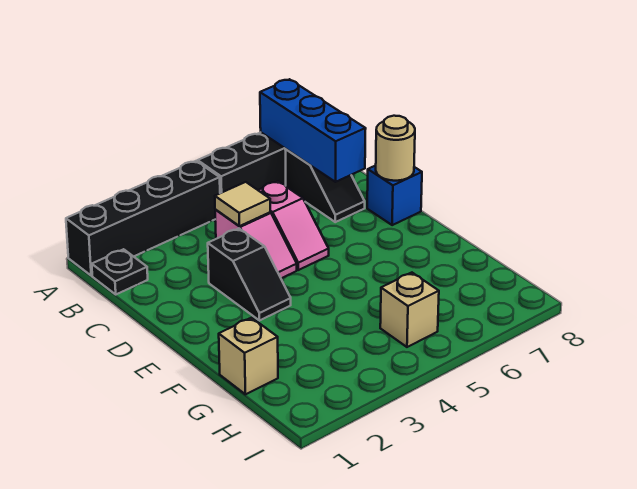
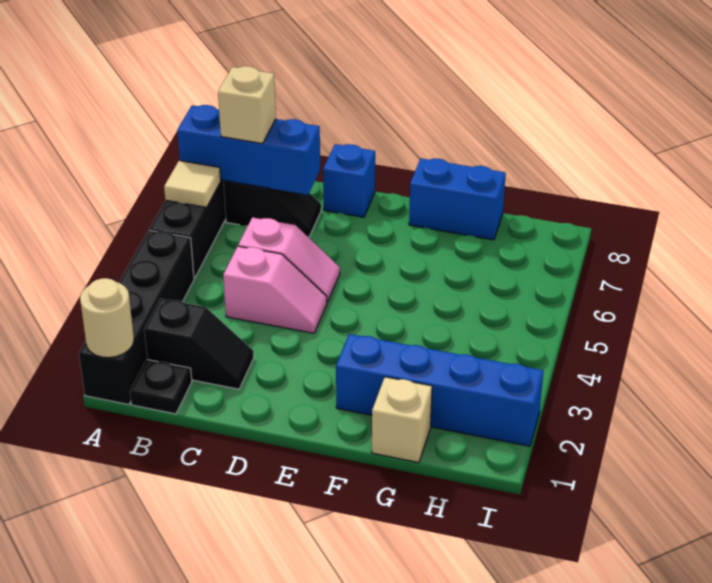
tan 1x1 tile [215,182,270,226] -> tan 1x1 tile moved to [164,161,221,207]
black 1x2 slope [208,229,291,321] -> black 1x2 slope moved to [144,299,254,389]
tan 1x1 round brick [376,116,415,181] -> tan 1x1 round brick moved to [80,278,134,358]
none -> blue 1x4 brick [336,334,543,446]
none -> blue 1x2 brick [409,158,506,240]
tan 1x1 brick [380,273,439,347] -> tan 1x1 brick moved to [218,66,276,144]

